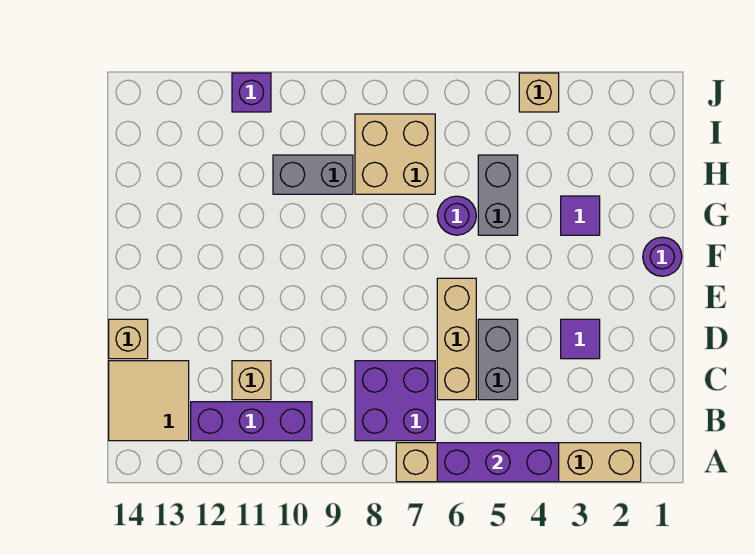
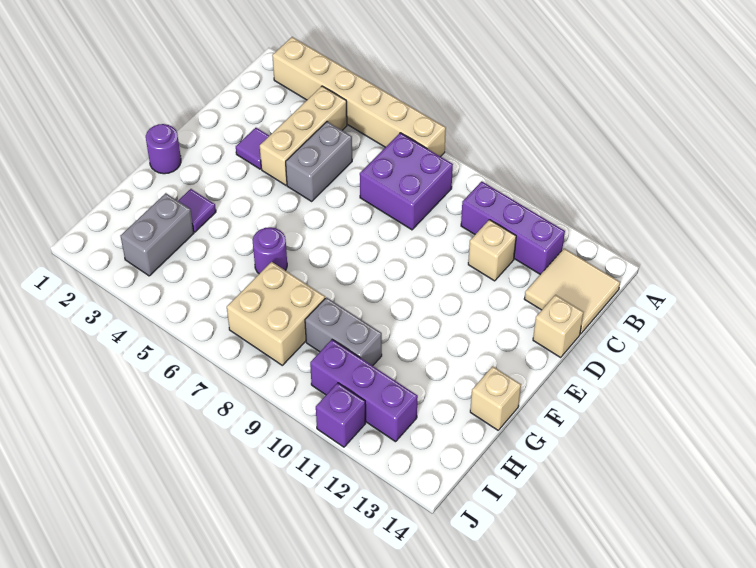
purple 1x3 brick [437,443,559,482] -> purple 1x3 brick moved to [310,340,418,442]
tan 1x3 brick [437,278,476,400] -> tan 1x3 brick moved to [260,86,347,185]
grey 1x2 brick [478,155,518,235] -> grey 1x2 brick moved to [120,193,194,276]
tan 1x1 brick [519,73,559,112] -> tan 1x1 brick moved to [470,366,521,430]

